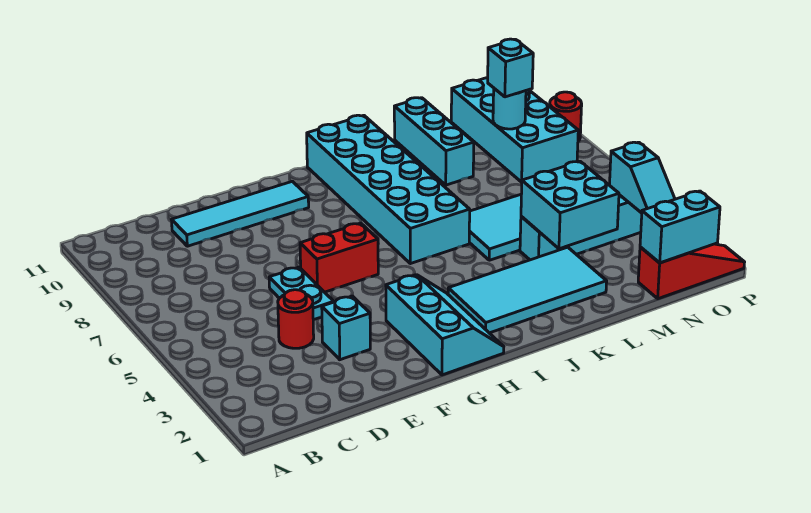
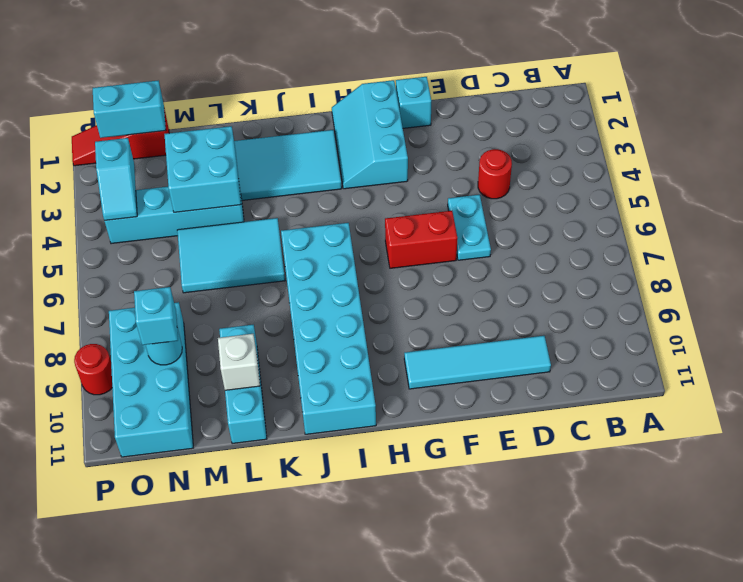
cyan 1x1 brick [322,296,370,360] -> cyan 1x1 brick moved to [396,77,431,128]
none -> white 1x1 brick [218,334,260,390]
cyan 1x2 slope [610,142,675,213] -> cyan 1x2 slope turned to [95,138,137,220]

